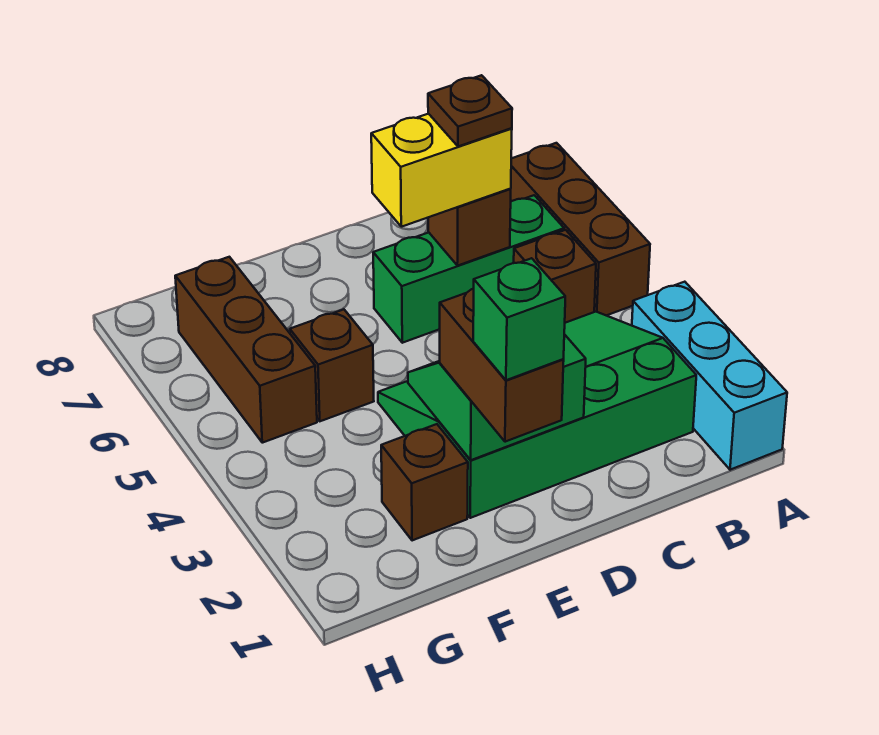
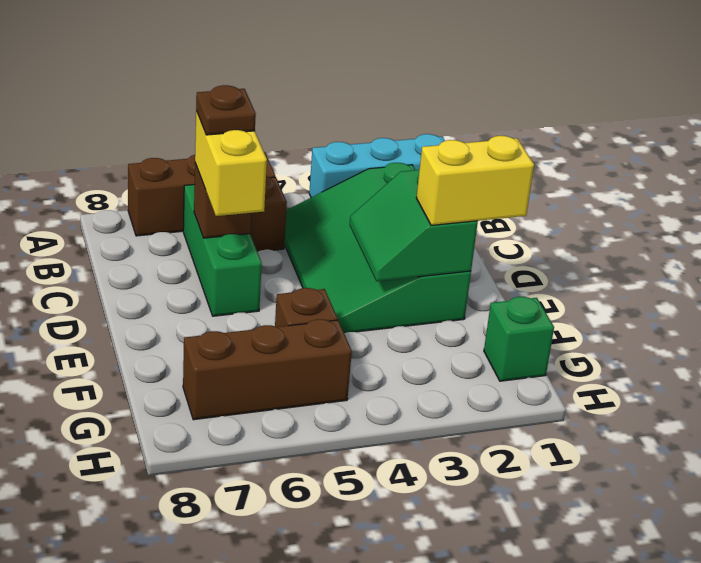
brown 1x2 brick [439,289,564,442] -> yellow 1x2 brick [417,136,534,225]
green 1x1 brick [473,258,565,380] -> green 1x1 brick moved to [484,297,554,381]
brown 1x1 brick [381,424,468,541] -> none

